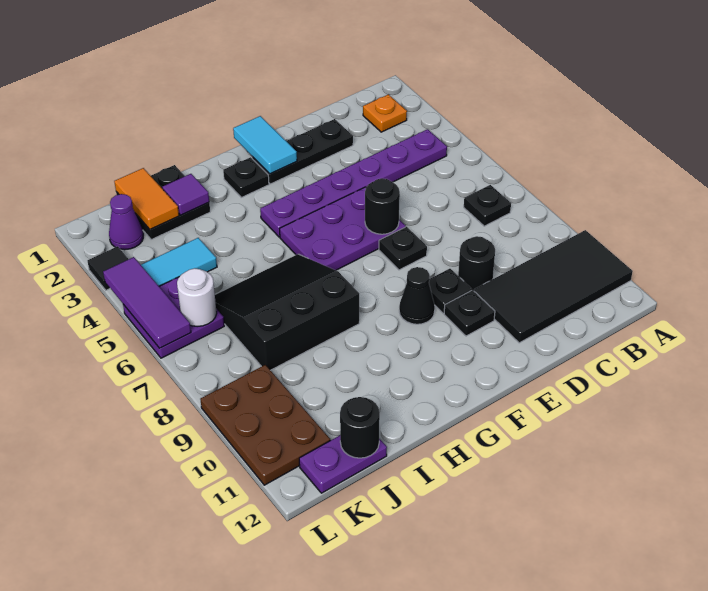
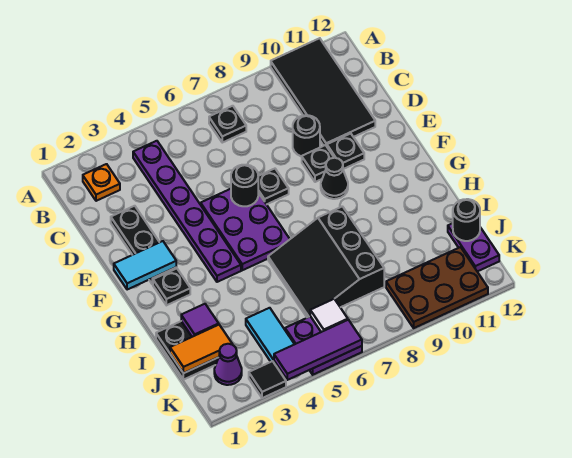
white 1x1 round brick [177,268,217,327] -> white 1x1 tile [310,299,348,332]

